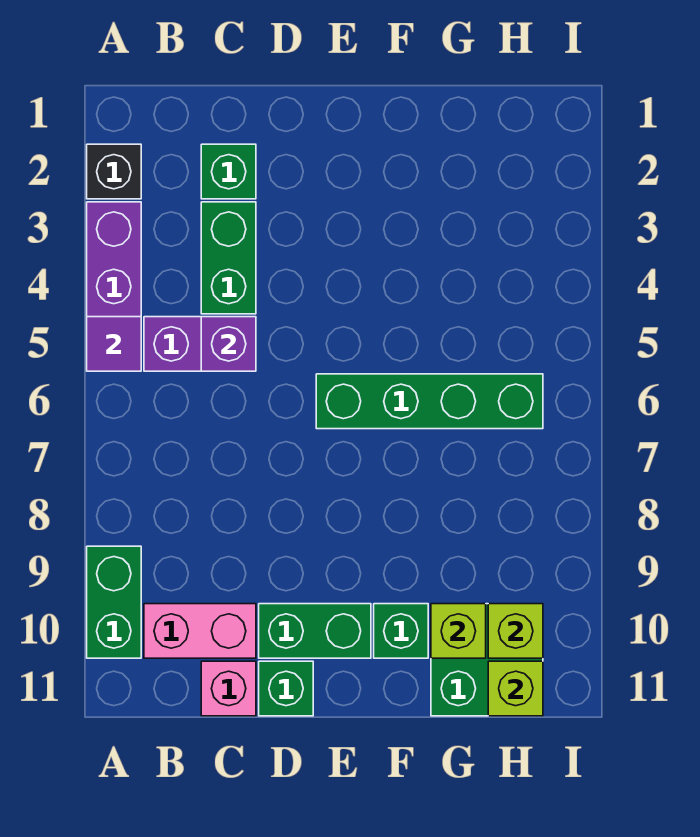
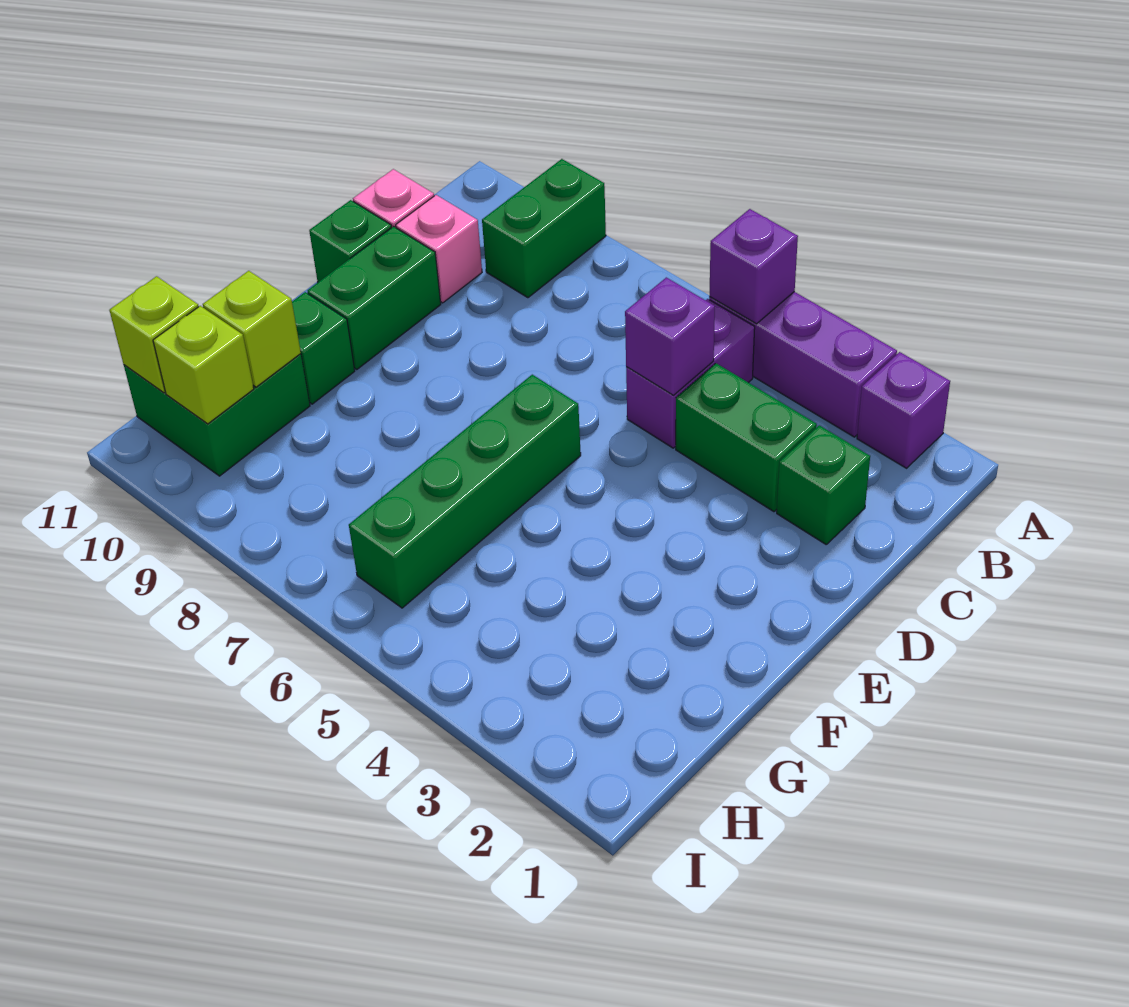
black 1x1 brick [87,144,141,199] -> purple 1x1 brick [857,352,950,468]
purple 1x1 tile [87,317,141,371] -> purple 1x1 brick [709,209,798,324]
green 1x2 brick [87,546,141,658] -> green 1x2 brick turned to [482,159,606,298]
pink 1x2 brick [144,604,256,658] -> pink 1x1 brick [396,195,482,303]

